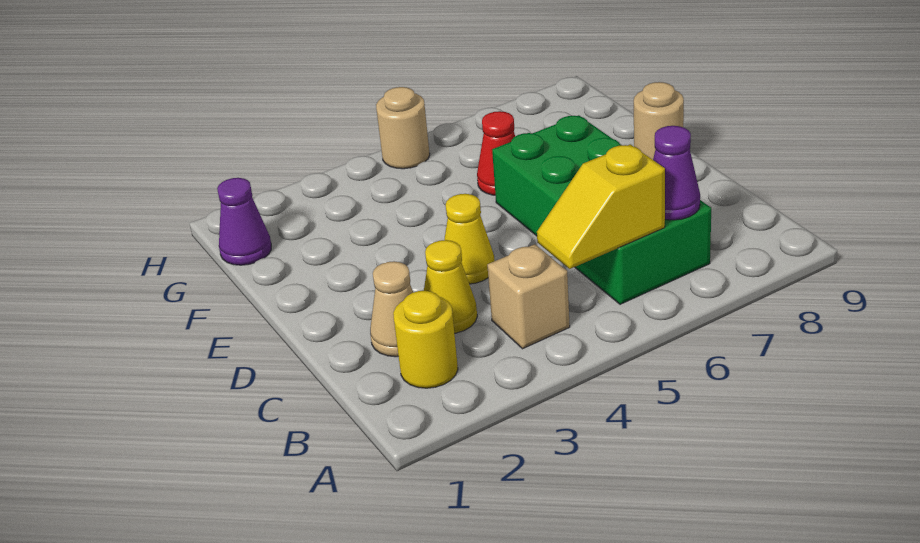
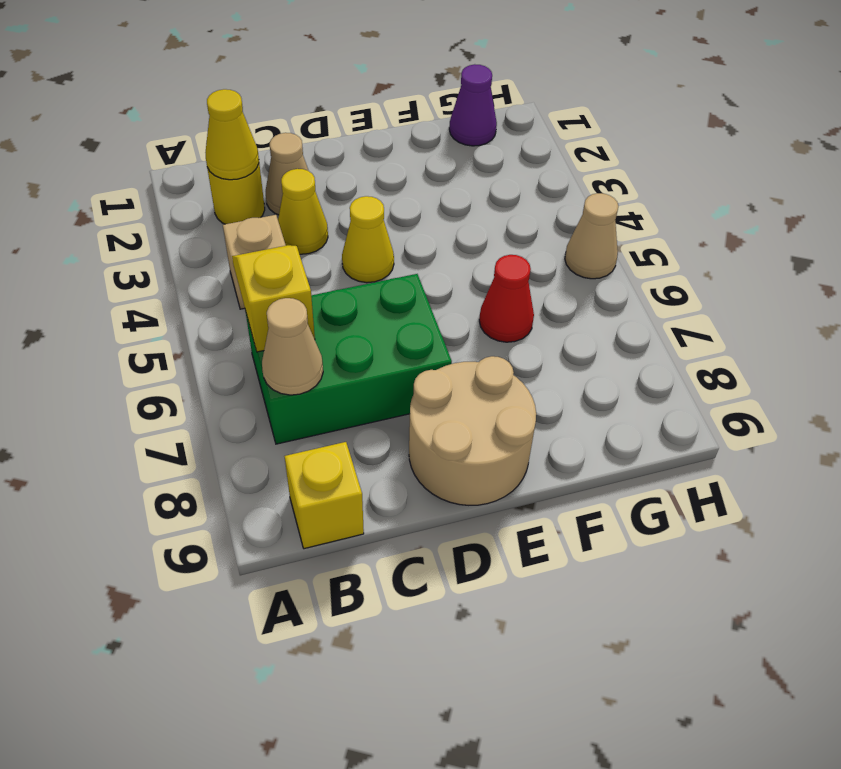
none -> yellow 1x1 cone [205,89,259,180]
green 2x4 brick [492,115,711,304] -> green 2x3 brick [246,274,452,444]
purple 1x1 cone [653,126,700,220] -> tan 1x1 cone [262,298,323,395]
none -> yellow 1x1 brick [284,442,364,549]
tan 1x1 round brick [634,82,684,160] -> tan 2x2 round brick [409,356,536,505]
tan 1x1 round brick [376,87,430,169] -> tan 1x1 cone [565,193,618,279]

